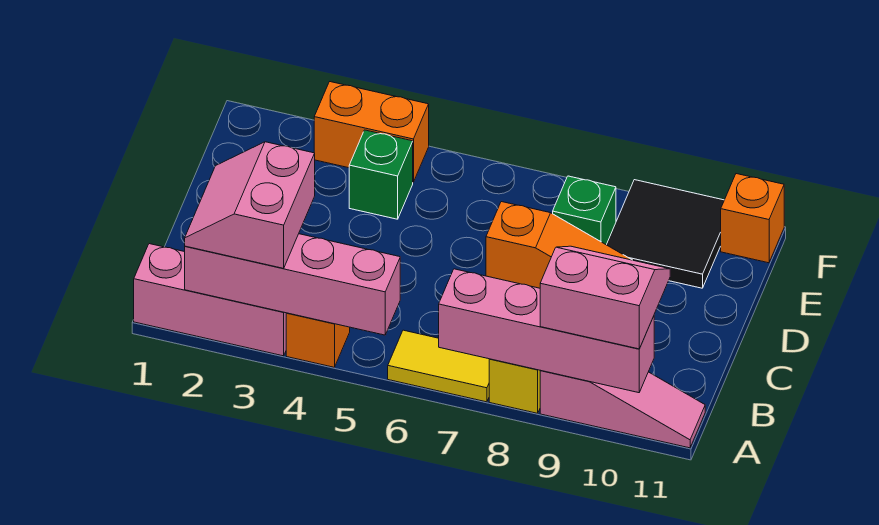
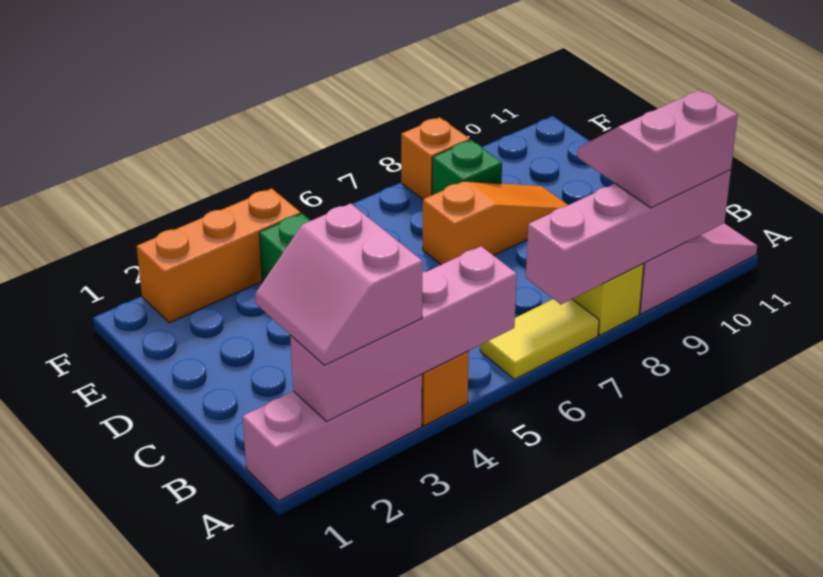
black 2x2 tile [607,180,724,288] -> none
orange 1x2 brick [314,82,429,182] -> orange 1x3 brick [137,189,301,323]
orange 1x1 brick [721,174,784,263] -> orange 1x1 brick moved to [401,117,470,199]

